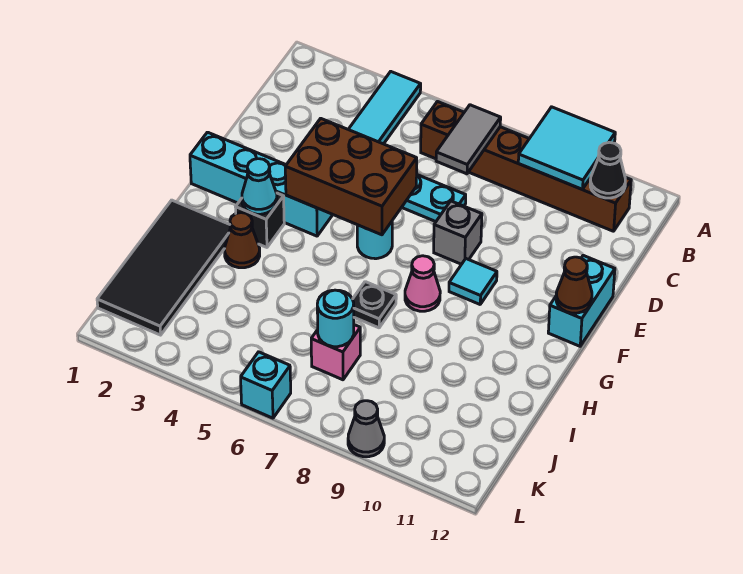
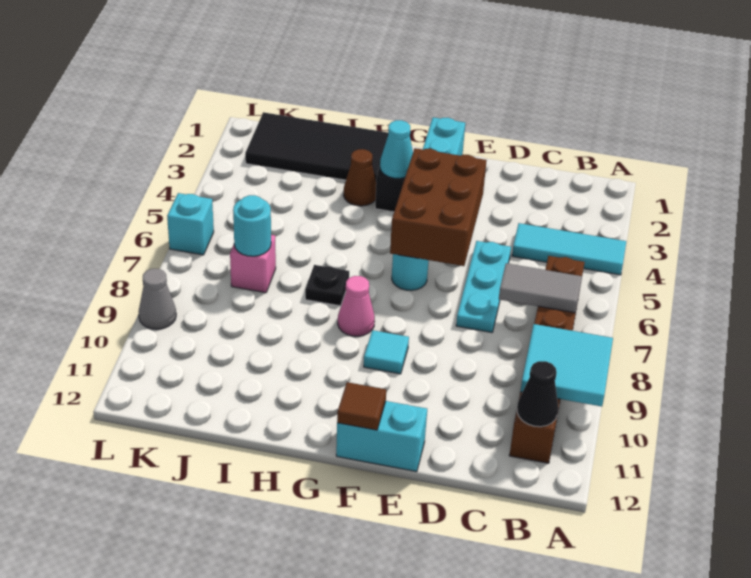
grey 1x1 brick [434,201,482,264] -> none
brown 1x1 cone [556,257,592,313] -> brown 1x1 tile [337,382,386,430]

